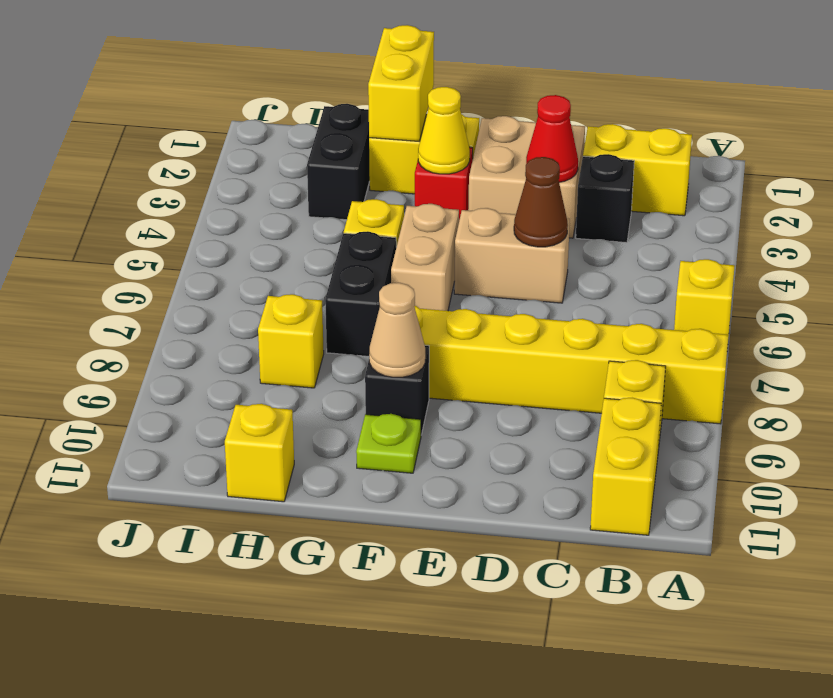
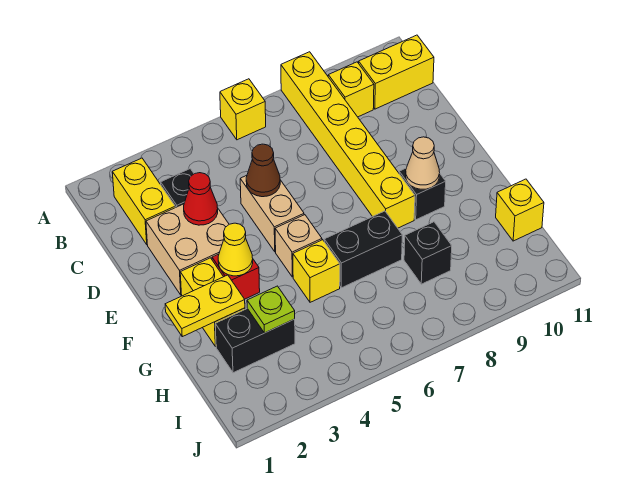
tan 1x2 brick [391,204,459,311] -> tan 1x1 brick [275,215,322,277]
lime 1x1 plate [356,414,421,473] -> lime 1x1 plate moved to [247,286,295,333]
yellow 1x2 brick [368,25,434,141] -> yellow 1x2 plate [165,275,245,337]
yellow 1x1 brick [258,294,324,388] -> black 1x1 brick [404,222,452,284]

